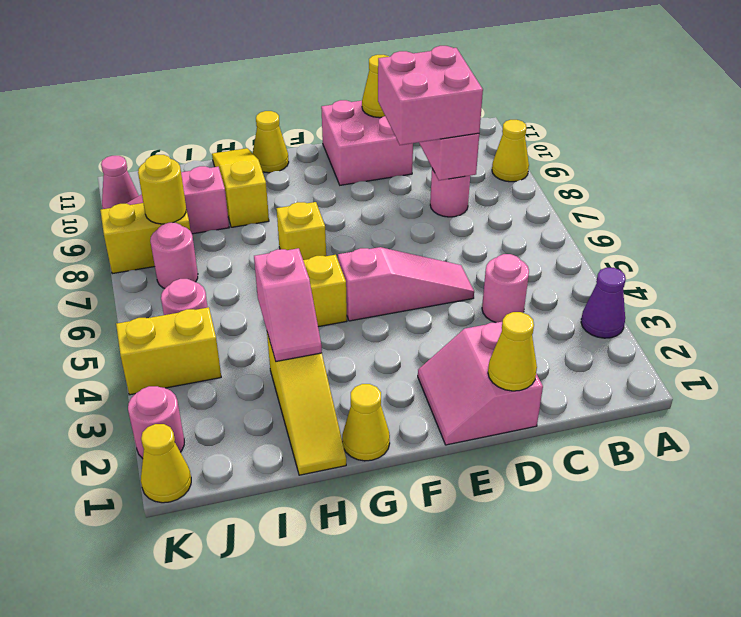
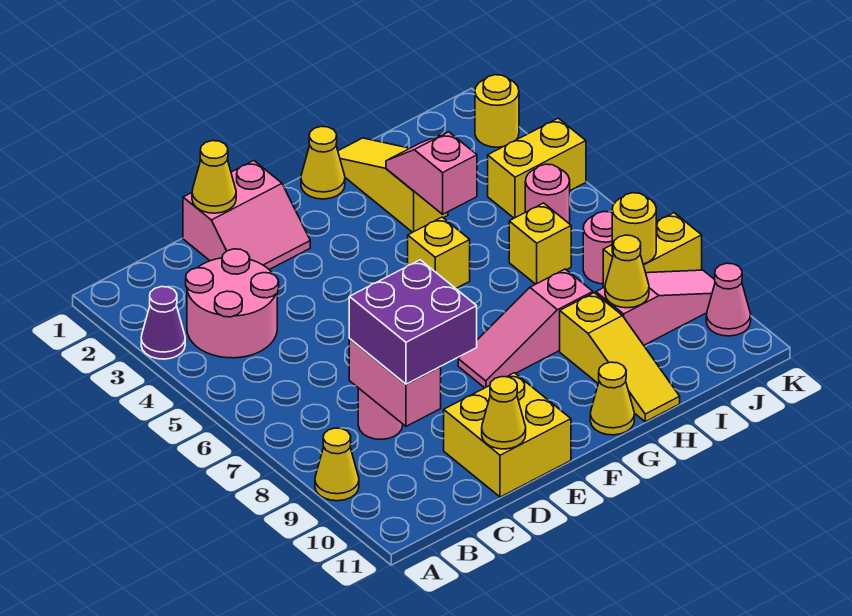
pink 1x1 round brick [482,254,529,323] -> pink 2x2 round brick [186,249,279,358]
pink 2x2 brick [378,46,483,145] -> purple 2x2 brick [349,260,477,384]
pink 2x2 slope [418,322,543,445] -> pink 2x2 slope turned to [183,161,310,270]
pink 1x3 slope [338,247,474,321] -> pink 1x3 slope moved to [458,269,593,388]
pink 2x2 brick [321,100,413,185] -> yellow 2x2 brick [444,373,571,497]
yellow 1x1 brick [277,202,326,260] -> yellow 1x1 brick moved to [509,203,571,284]
yellow 1x1 cone [141,424,191,503] -> yellow 1x1 cone moved to [605,235,649,308]
pink 1x1 round brick [128,386,184,459] -> yellow 1x1 round brick [475,75,519,147]

